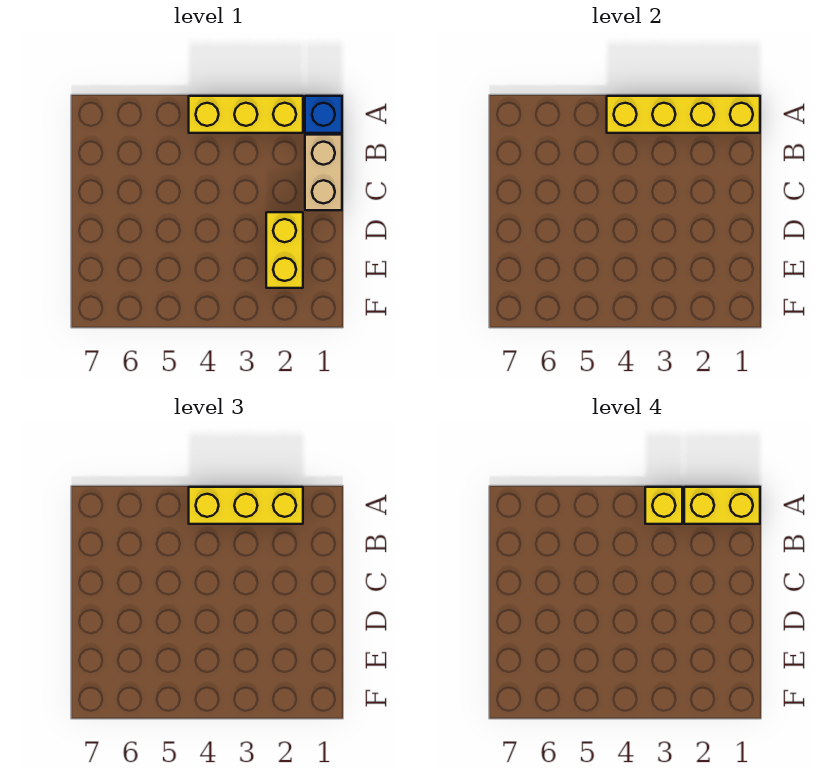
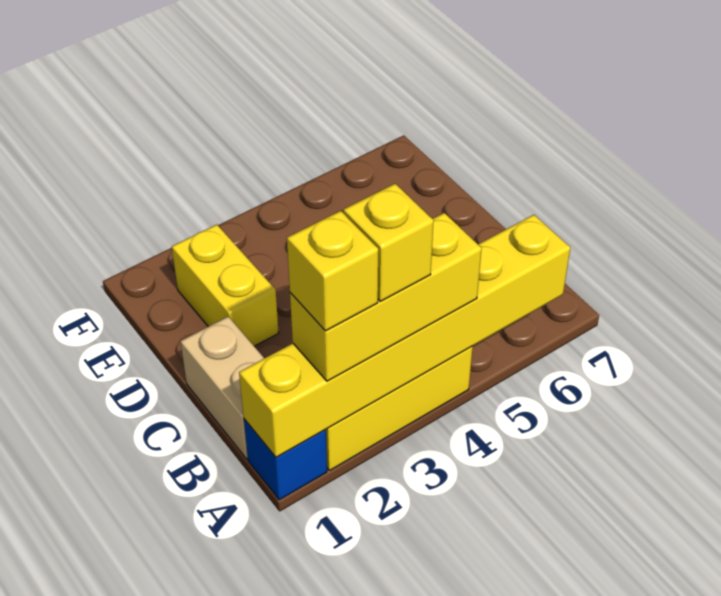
yellow 1x4 brick [607,96,760,133] -> yellow 1x6 brick [239,215,570,457]
yellow 1x2 brick [684,487,760,524] -> yellow 1x1 brick [287,211,378,331]

